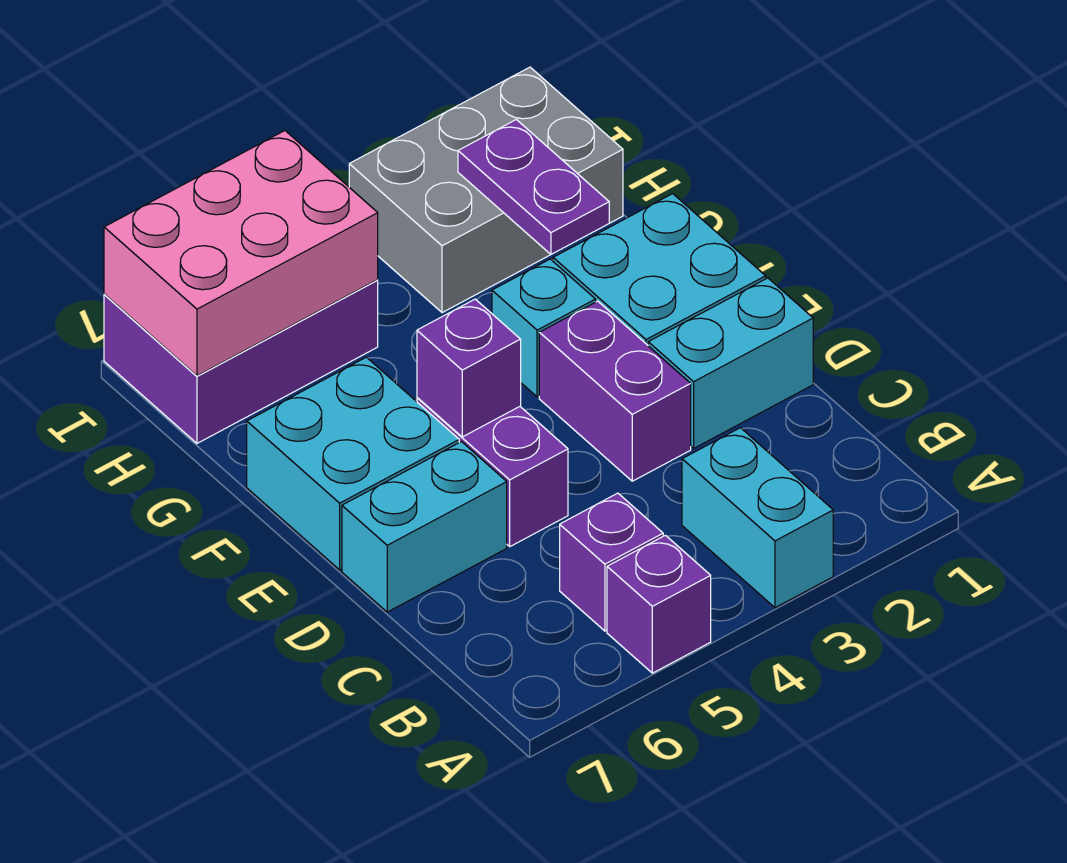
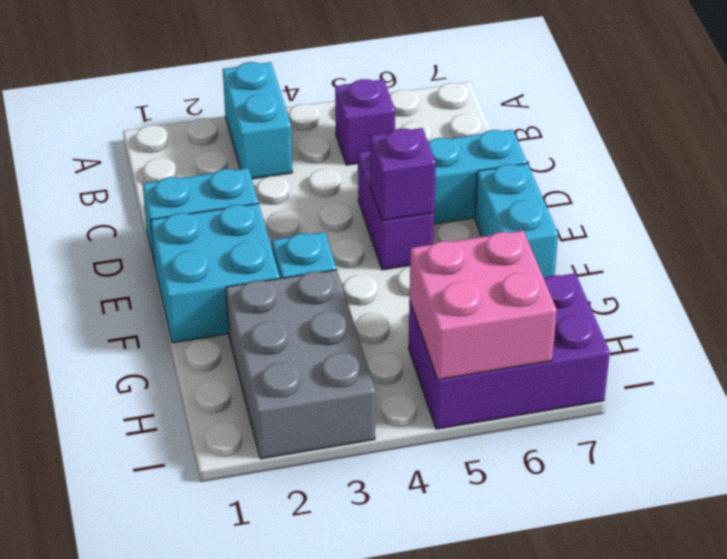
purple 1x1 brick [607,535,711,673] -> none
purple 1x2 brick [539,301,691,481] -> none
cyan 2x2 brick [247,357,459,570] -> cyan 1x2 brick [475,164,558,278]
purple 1x2 plate [458,120,609,254] -> none
grey 2x3 brick [349,67,623,313] -> grey 2x3 brick turned to [226,270,375,459]
pink 2x3 brick [104,131,378,376] -> pink 2x2 brick [410,231,557,380]

